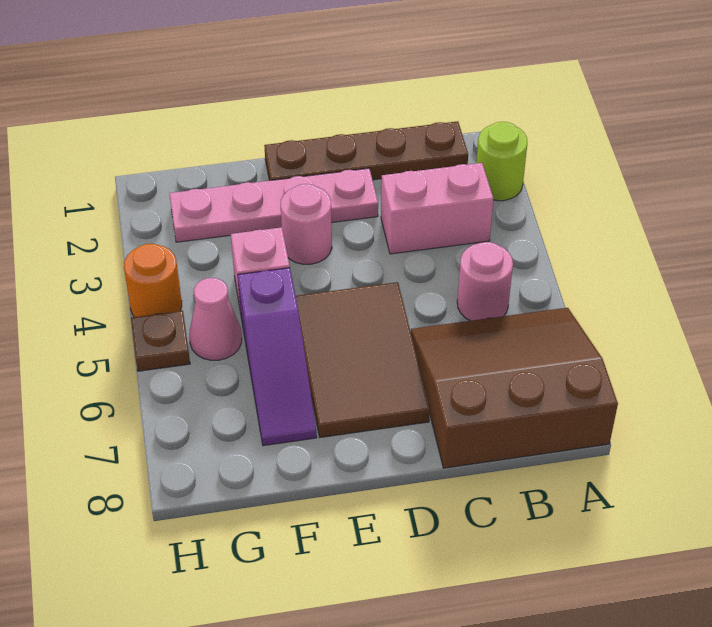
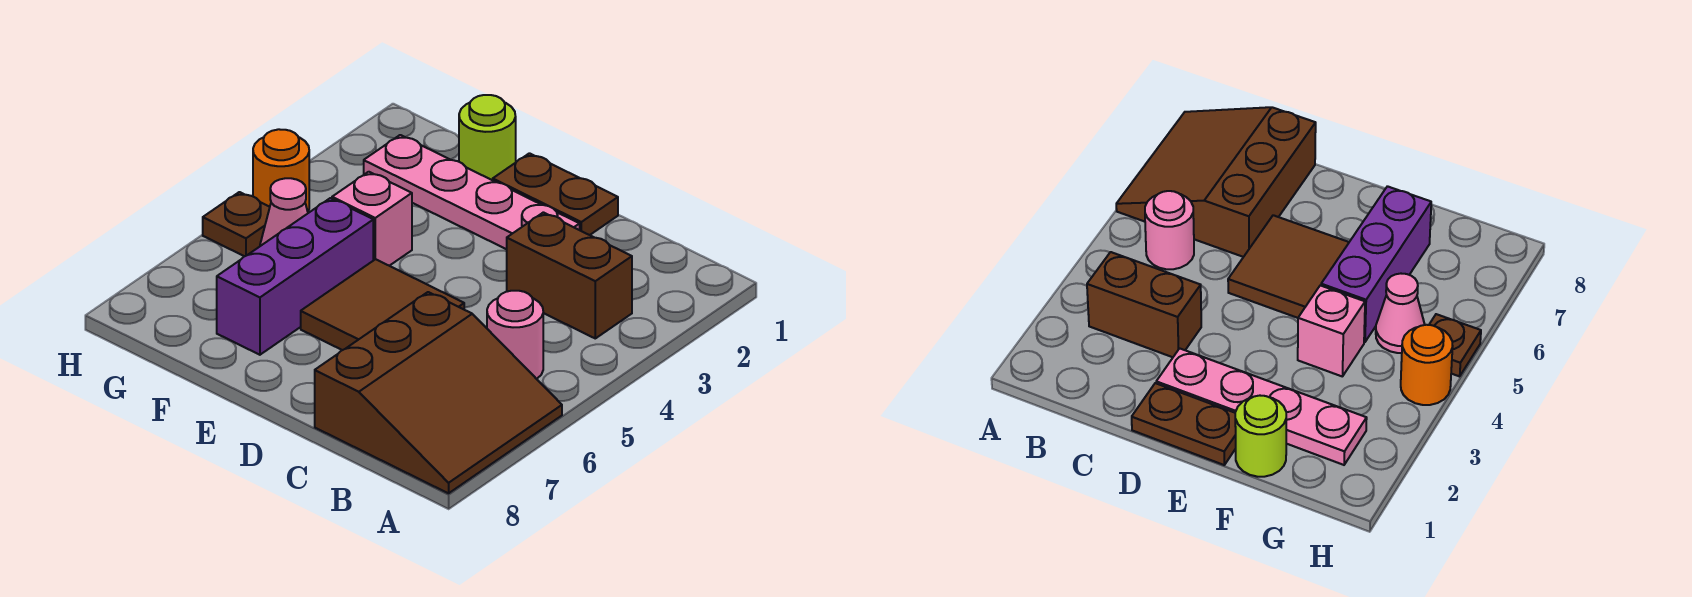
lime 1x1 round brick [476,122,528,201] -> lime 1x1 round brick moved to [459,95,516,180]
brown 3x3 slope [411,308,618,468] -> brown 3x3 slope turned to [315,292,562,493]
brown 1x4 plate [264,121,468,181] -> brown 1x2 plate [493,153,618,235]
pink 1x2 brick [381,163,493,254] -> brown 1x2 brick [507,212,632,338]
brown 2x3 tile [296,282,430,437] -> brown 2x2 tile [301,259,464,350]
pink 1x1 round brick [281,184,332,264] -> none
purple 1x3 slope [238,268,317,446] -> purple 1x3 brick [217,198,373,355]

